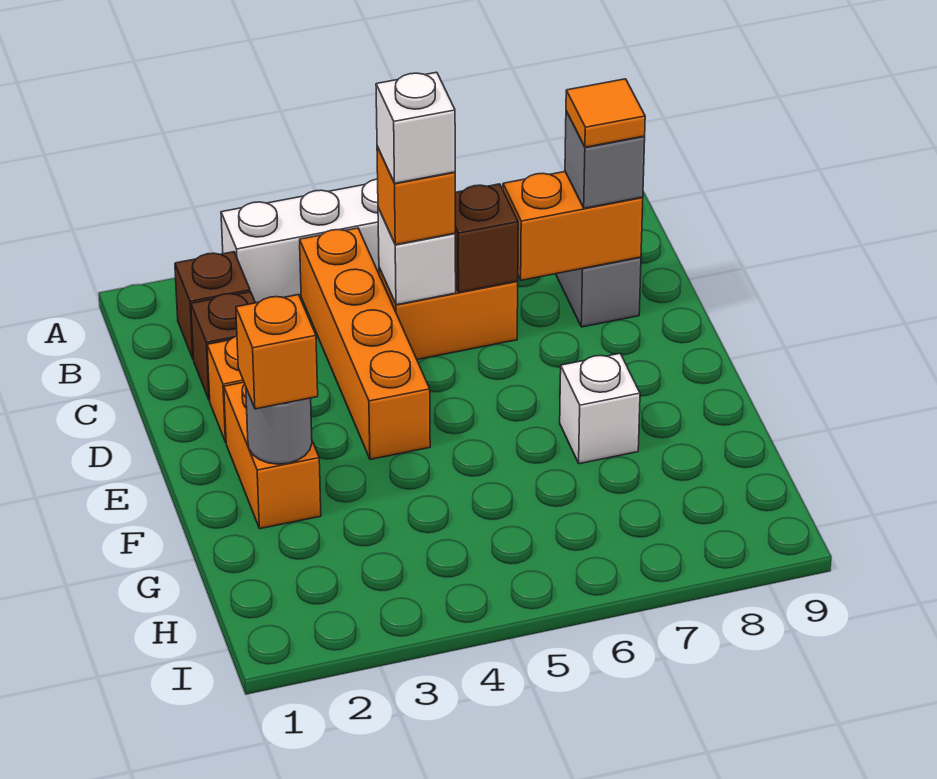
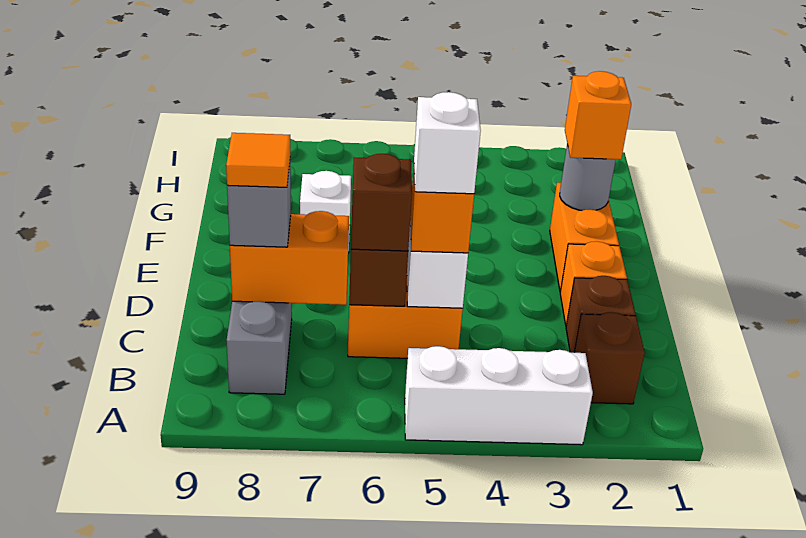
orange 1x4 brick [300,228,430,459] -> none
none -> brown 1x1 brick [351,154,412,251]

